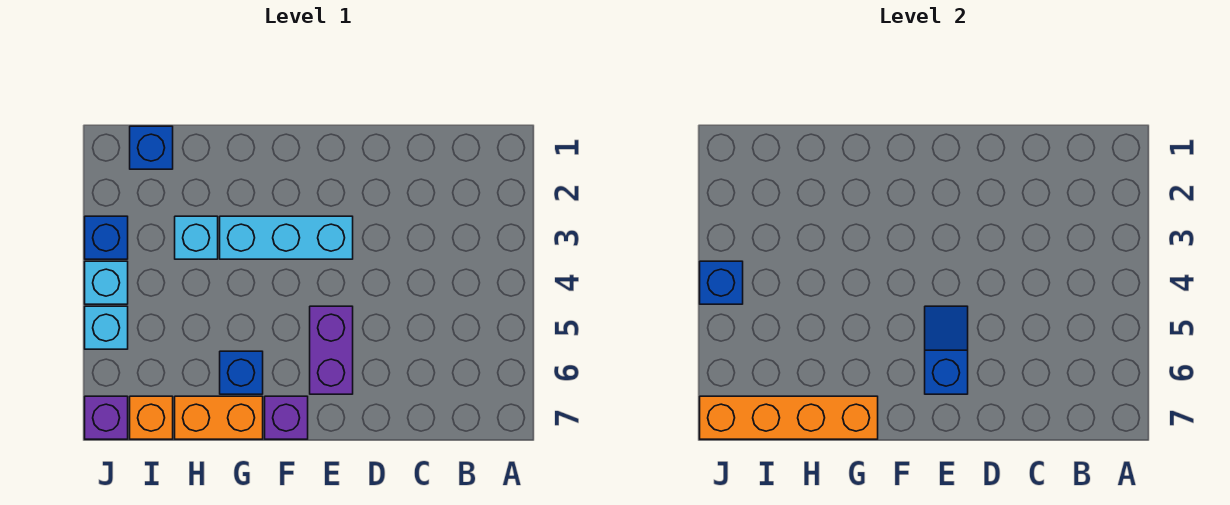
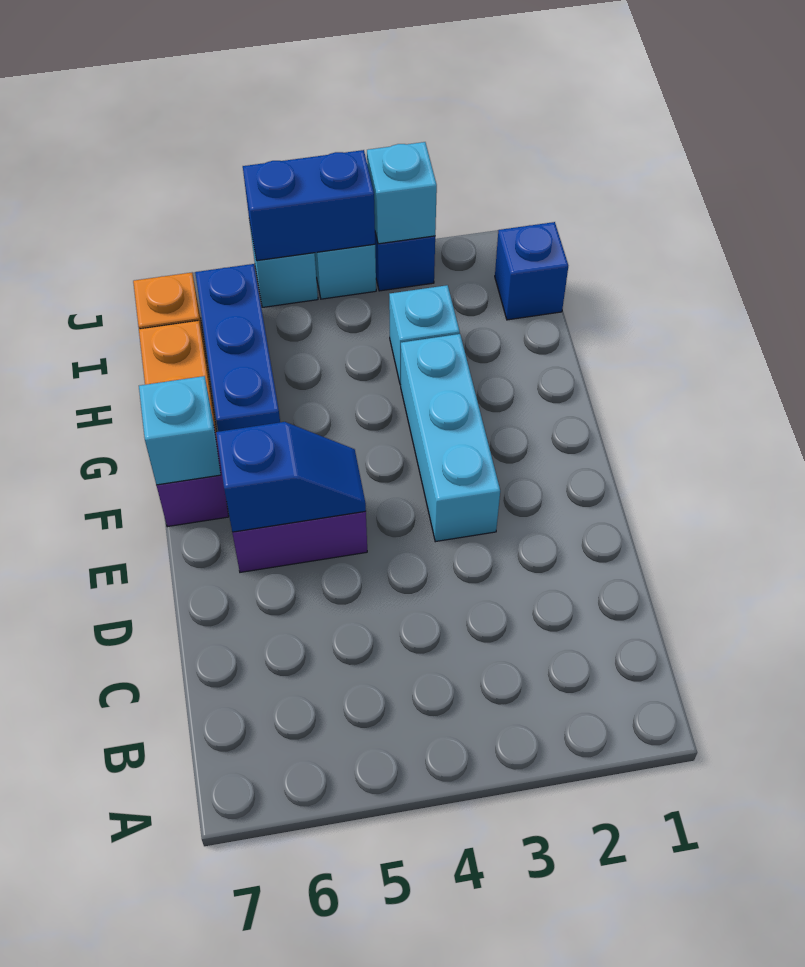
none -> cyan 1x1 brick [139,376,221,485]
blue 1x1 brick [220,351,263,394] -> blue 1x3 brick [195,264,280,432]
orange 1x4 brick [700,396,878,439] -> none
none -> cyan 1x1 brick [367,142,437,244]
blue 1x1 brick [700,261,743,304] -> blue 1x2 brick [243,150,375,261]
purple 1x1 brick [85,396,128,439] -> none

